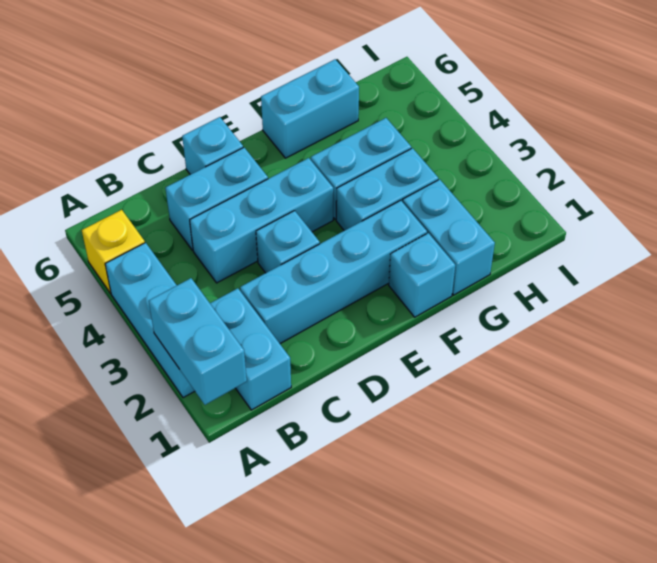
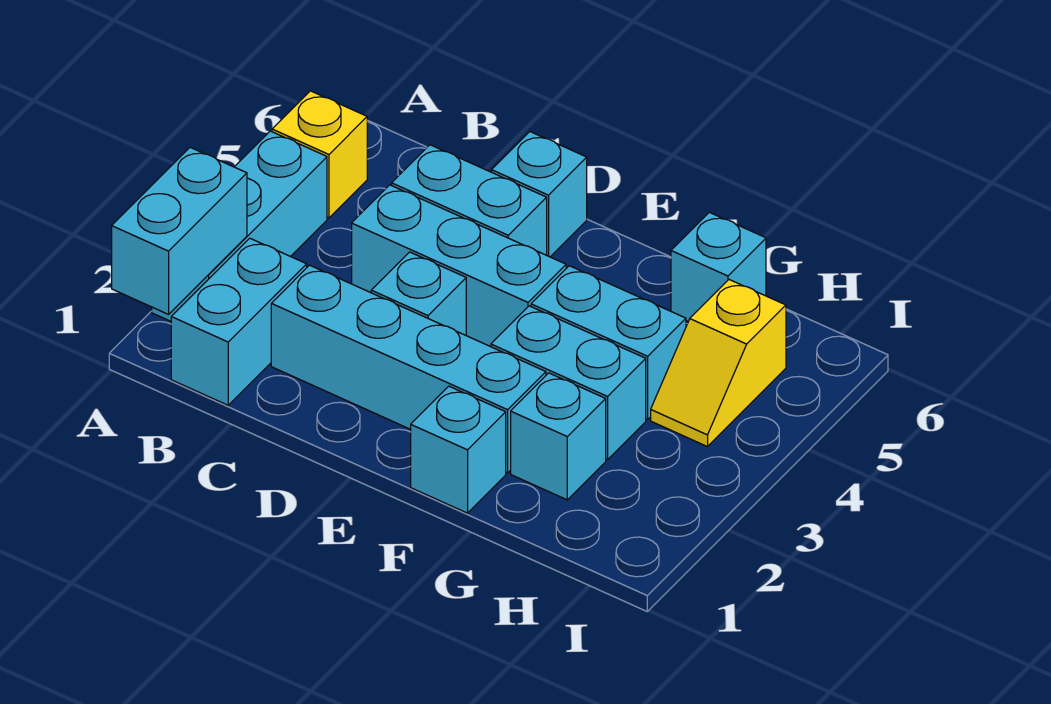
cyan 1x2 brick [261,59,359,158] -> cyan 1x1 brick [671,212,766,321]
cyan 1x2 brick [403,179,495,295] -> cyan 1x1 brick [511,373,606,500]
none -> yellow 1x2 slope [651,280,786,447]

